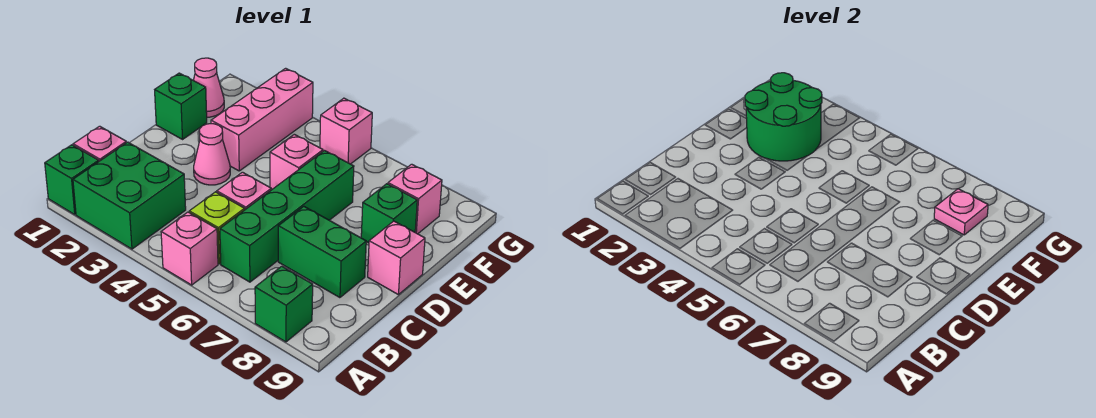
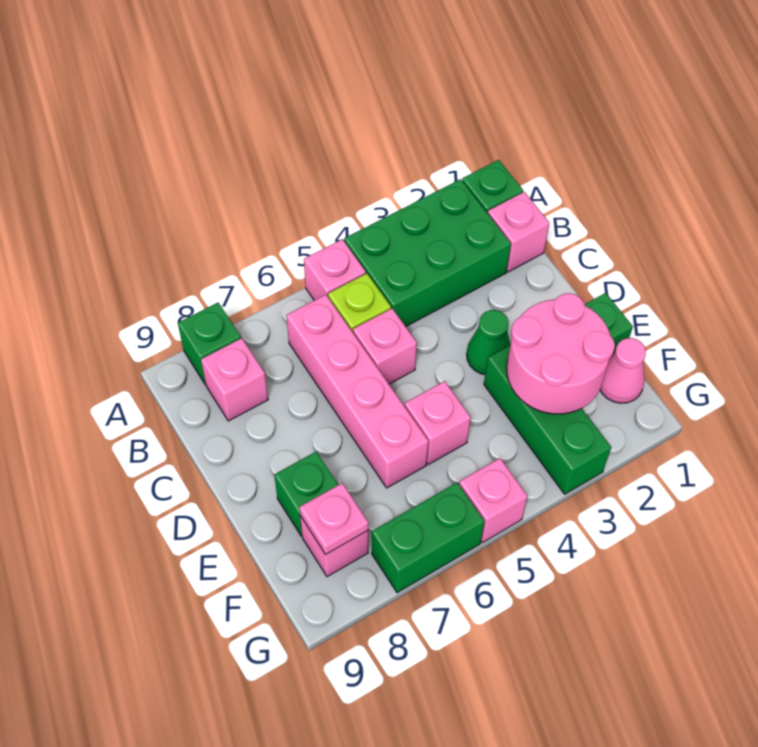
green 2x2 brick [73,142,186,249] -> green 2x3 brick [344,179,511,327]
green 1x4 brick [220,151,354,282] -> pink 1x4 brick [286,295,428,488]
green 1x2 brick [278,207,366,298] -> green 1x2 brick moved to [372,482,485,593]
pink 1x1 cone [194,124,230,185] -> green 1x1 cone [467,310,511,375]
pink 1x1 brick [368,221,425,295] -> pink 1x1 brick moved to [201,338,268,421]
green 2x2 round brick [745,73,822,161] -> pink 2x2 round brick [507,293,615,414]
pink 1x3 brick [211,68,313,171] -> green 1x3 brick [484,345,611,494]

